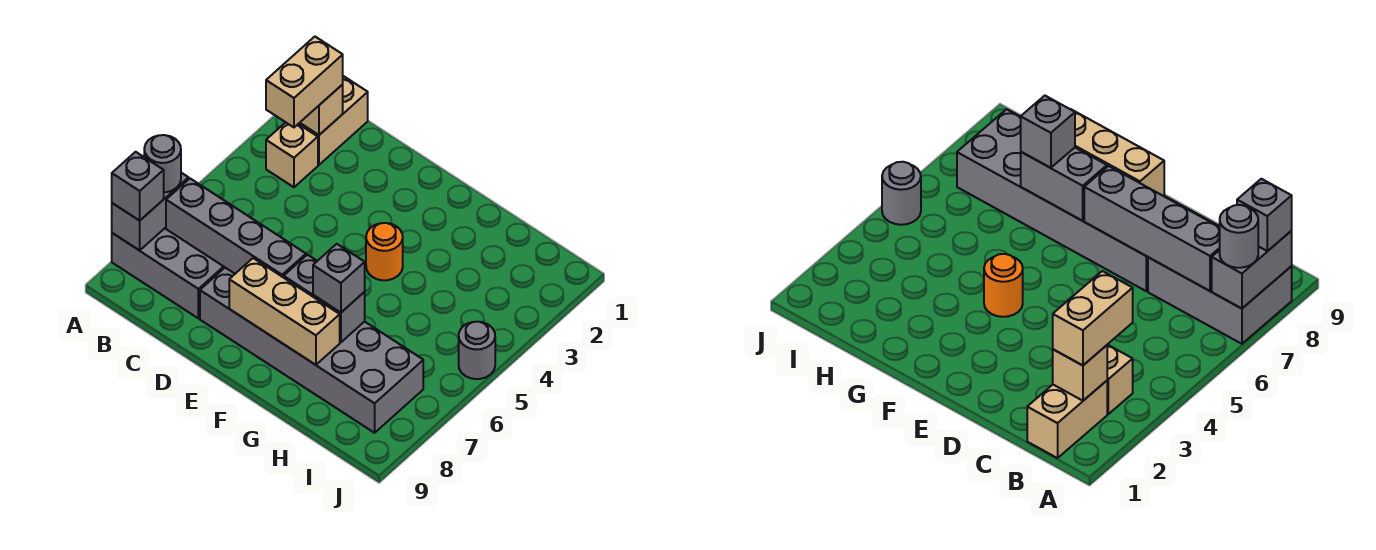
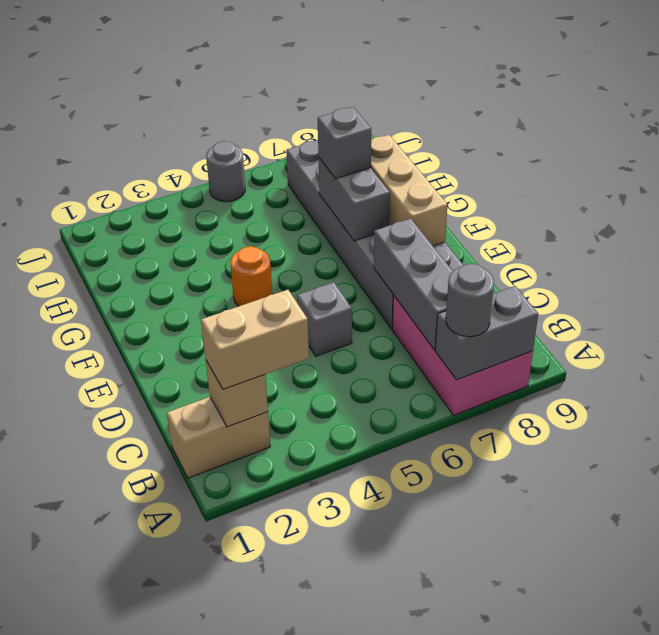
grey 2x3 brick [112,228,225,318] -> pink 2x3 brick [392,295,533,415]
grey 1x1 brick [112,152,164,221] -> grey 1x1 brick moved to [297,282,352,356]
tan 1x1 brick [266,122,318,187] -> none
grey 1x4 brick [166,179,306,277] -> grey 1x3 brick [374,218,453,350]

